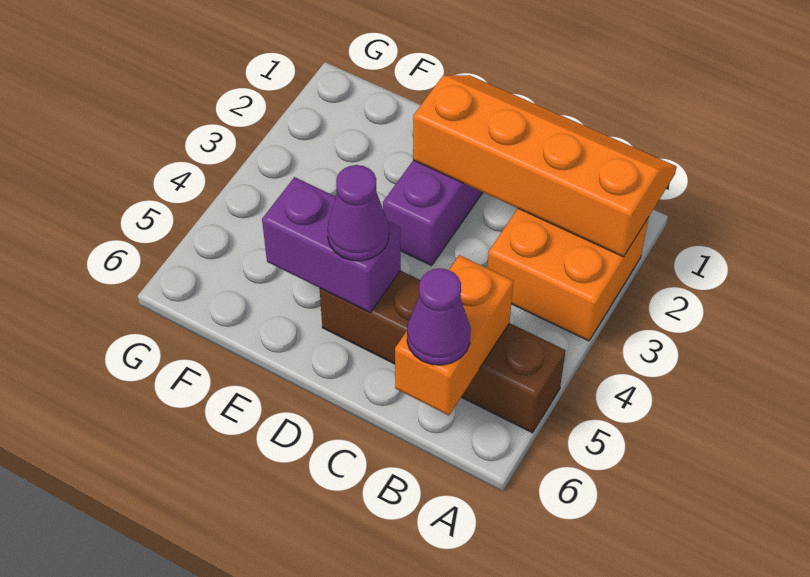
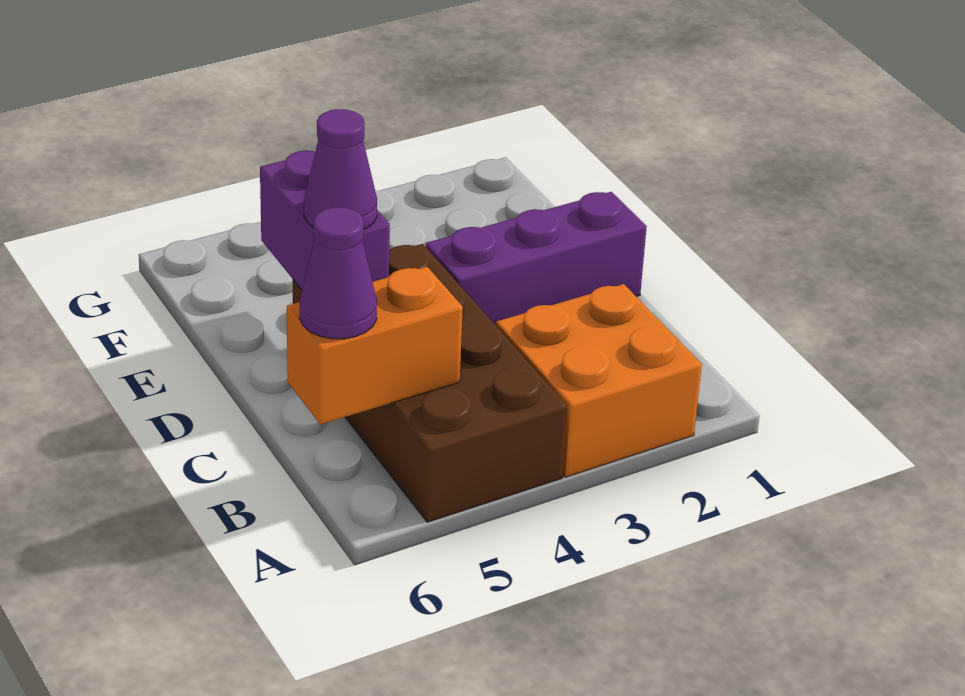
orange 2x4 slope [413,75,677,257] -> none
brown 1x4 brick [320,270,566,433] -> brown 2x4 brick [293,244,567,522]

